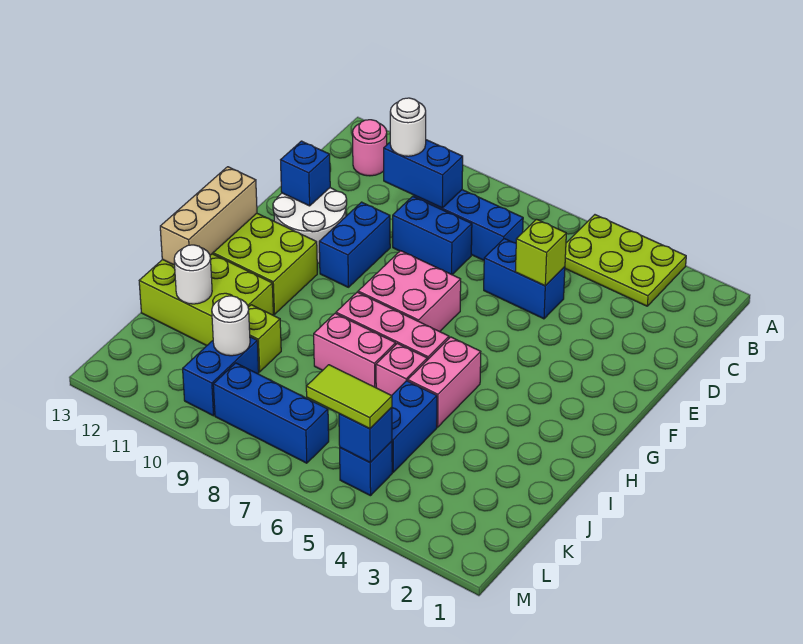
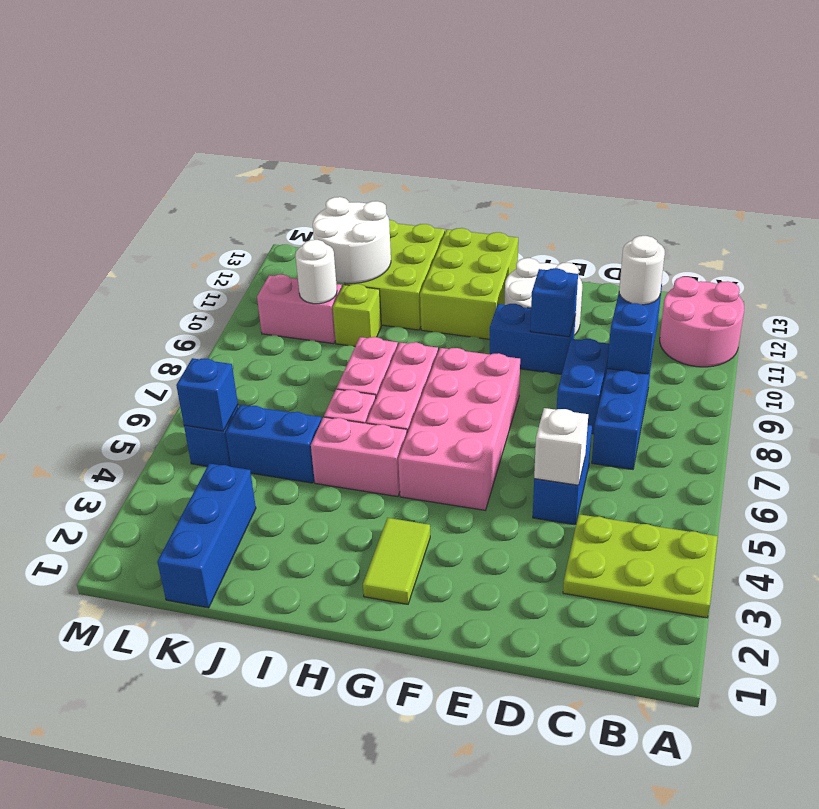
lime 2x3 plate [565,215,686,306] -> lime 2x3 plate turned to [563,514,718,618]
pink 1x1 round brick [353,120,387,176] -> pink 2x2 round brick [660,277,744,367]
lime 1x1 brick [515,219,566,286] -> white 1x1 brick [534,408,588,485]
blue 1x1 brick [281,141,330,206] -> blue 1x1 brick moved to [530,268,578,337]
pink 2x2 brick [358,251,461,332] -> pink 2x4 brick [398,348,520,510]
tan 1x3 brick [160,167,257,265] -> none
white 1x1 round brick [174,245,212,304] -> white 2x2 round brick [313,197,391,283]
blue 1x2 brick [183,337,259,416] -> pink 1x2 brick [257,275,342,344]
lime 1x2 tile [306,365,392,429] -> lime 1x2 tile moved to [363,518,430,604]
blue 1x3 brick [213,363,329,463] -> blue 1x3 brick moved to [157,463,256,608]

